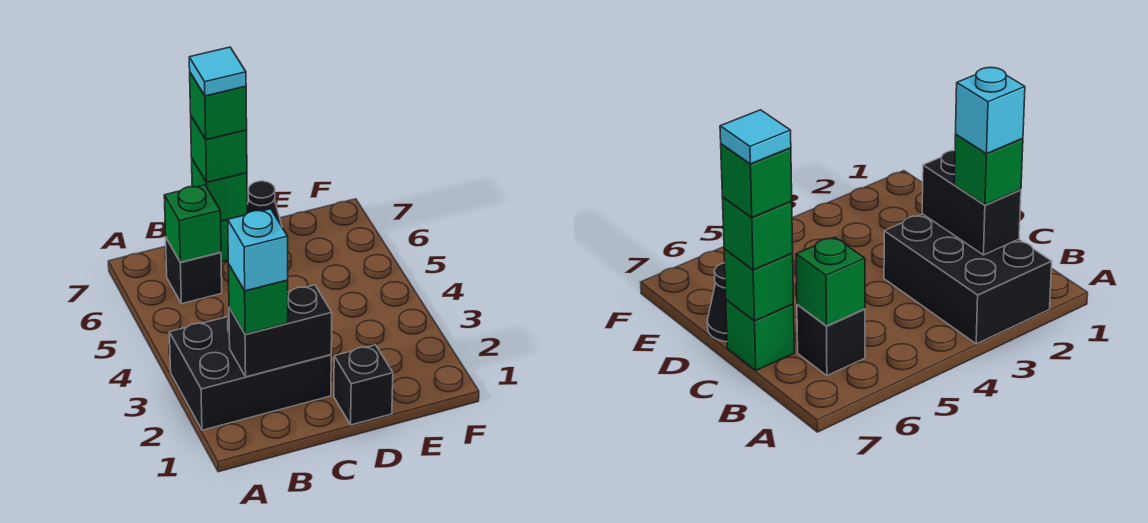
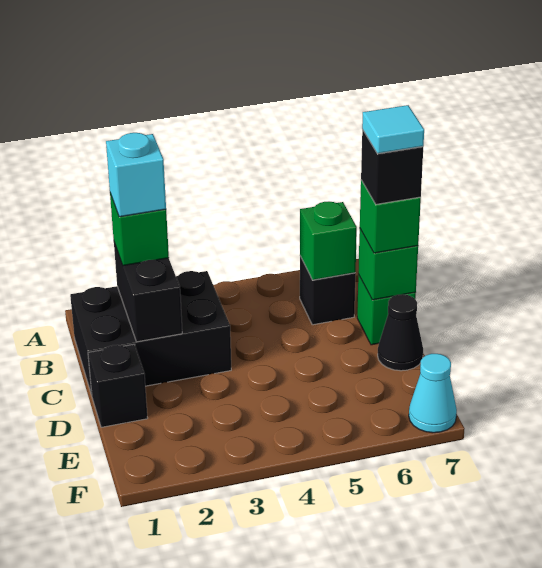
black 2x3 brick [169,317,331,430] -> black 2x3 brick turned to [70,271,231,395]
green 1x1 brick [190,73,247,140] -> black 1x1 brick [361,130,423,204]
none -> cyan 1x1 cone [409,354,457,433]

